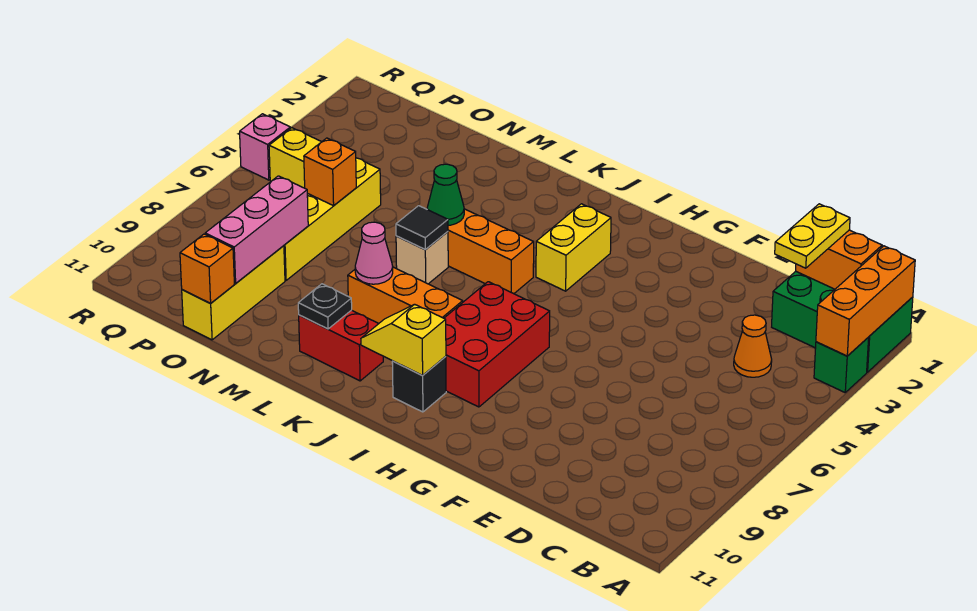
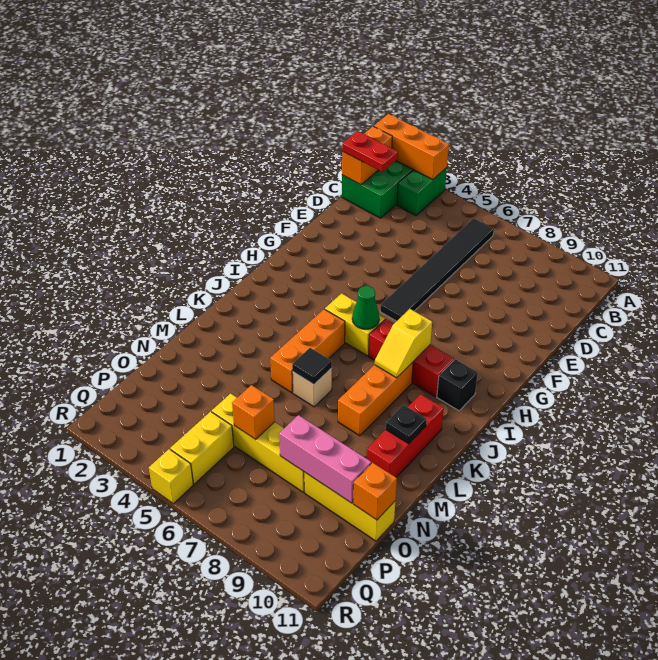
green 1x1 brick [814,337,869,392] -> green 1x2 brick [397,168,447,215]
none -> black 1x6 tile [380,218,494,321]
yellow 1x2 plate [775,204,850,268] -> red 1x2 plate [342,131,398,172]
orange 1x1 cone [734,315,772,377] -> none
red 2x3 brick [444,282,550,407] -> red 1x3 brick [369,319,454,397]
yellow 1x2 brick [536,204,611,291] -> yellow 1x2 brick moved to [325,293,385,356]
yellow 1x2 slope [361,304,446,375] -> yellow 1x2 slope moved to [375,309,432,378]
red 1x2 brick [299,310,383,381] -> red 1x3 brick [367,394,444,477]
green 1x1 cone [427,164,464,225] -> green 1x1 cone moved to [352,286,379,329]
pink 1x1 cone [355,222,393,284] -> none
pink 1x1 brick [240,114,290,180] -> yellow 1x1 brick [149,449,193,504]

